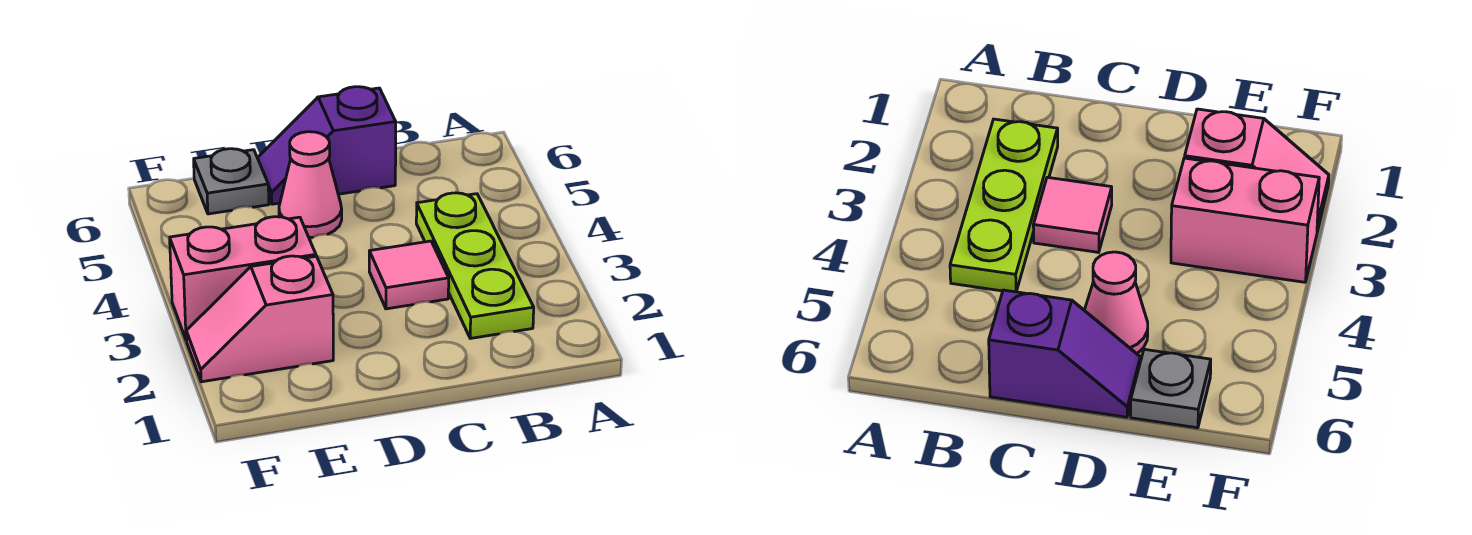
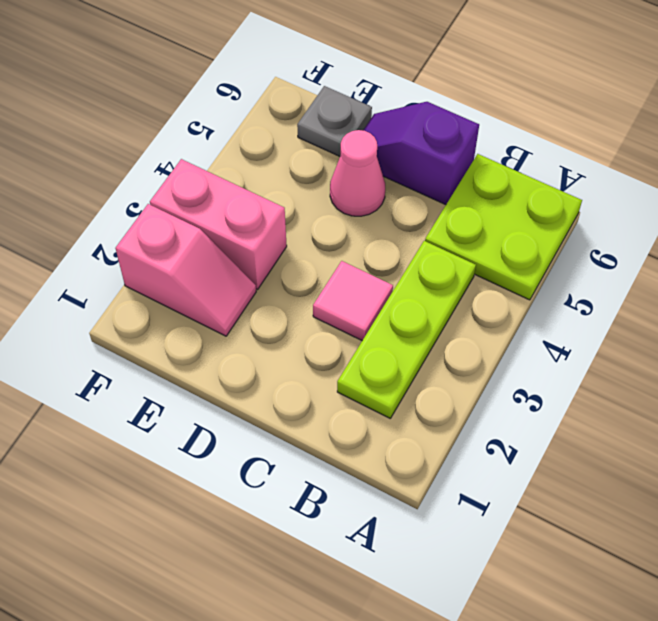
none -> lime 2x2 plate [425,154,582,300]
pink 1x2 slope [186,256,333,382] -> pink 1x2 slope turned to [115,204,256,336]

